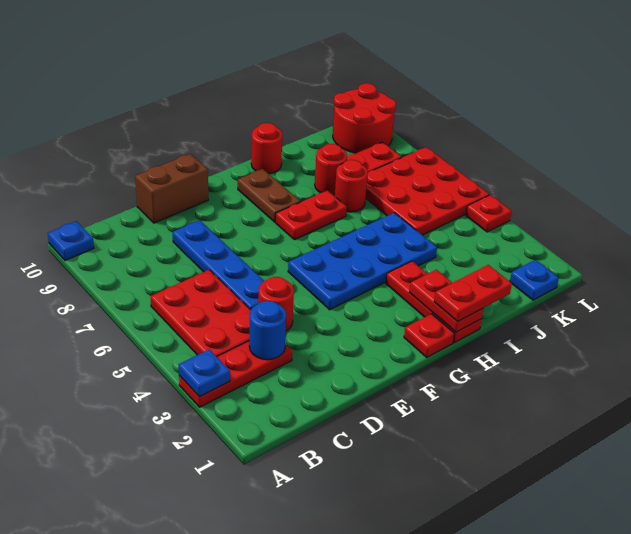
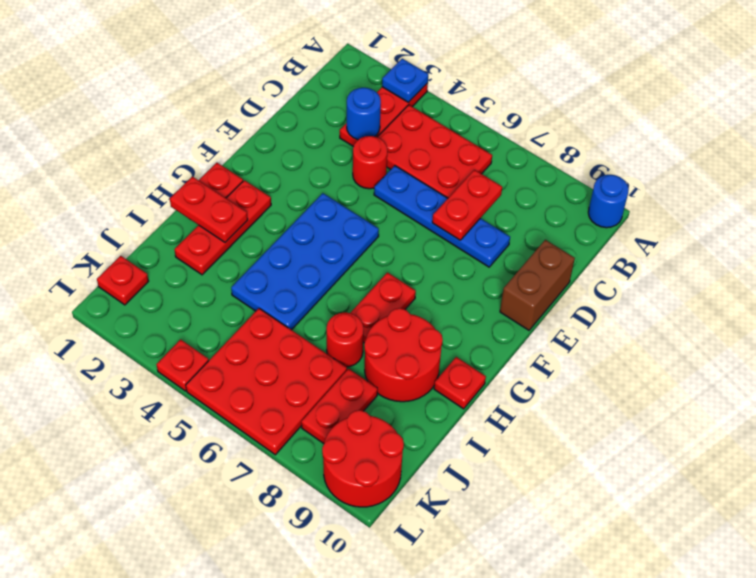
blue 1x1 plate [48,221,94,260] -> blue 1x1 round brick [588,175,629,228]
brown 1x2 plate [238,169,300,222] -> none
red 1x3 plate [386,261,482,343] -> red 1x3 plate turned to [175,180,271,275]
red 1x2 plate [434,265,512,322] -> red 1x2 plate moved to [432,170,502,240]
red 1x1 round brick [251,123,282,174] -> red 1x1 plate [434,357,486,409]
red 1x1 round brick [315,144,347,195] -> red 2x2 round brick [364,308,443,402]
blue 1x1 plate [510,260,559,300] -> red 1x1 plate [97,256,149,305]

